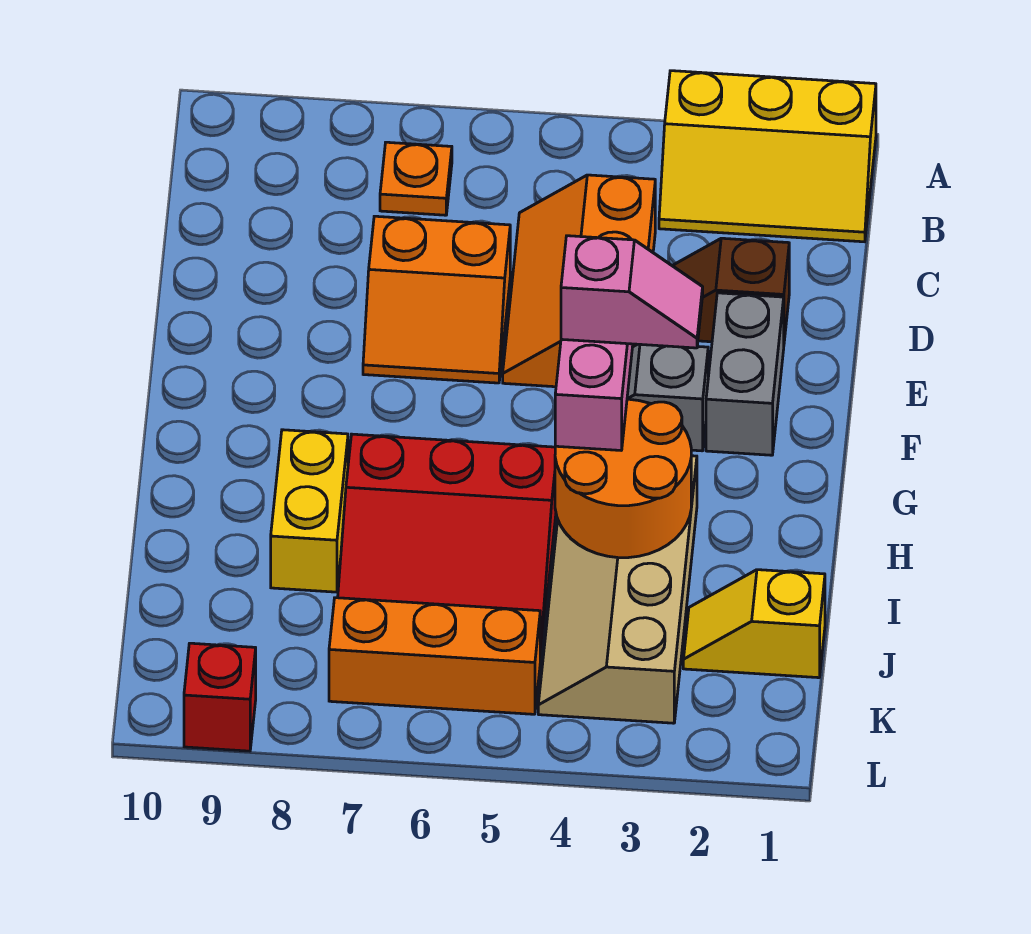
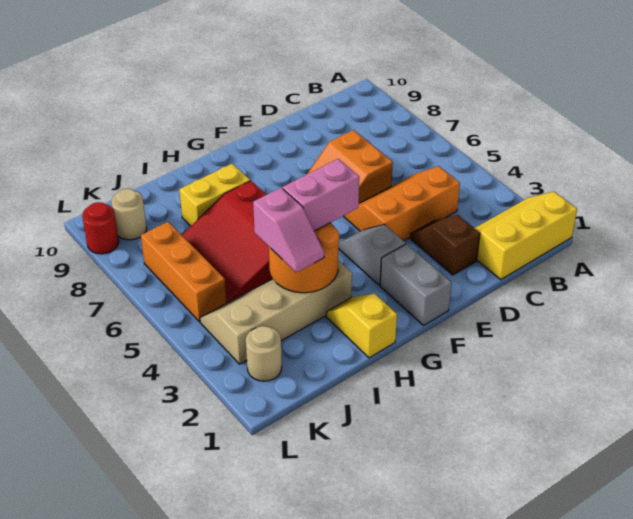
yellow 2x3 slope [659,71,876,242] -> yellow 2x3 slope turned to [475,192,577,279]
orange 1x1 plate [380,142,452,215] -> none
grey 1x2 brick [706,293,784,455] -> grey 1x2 brick turned to [380,244,452,325]
pink 1x2 slope [561,236,703,348] -> pink 1x2 slope moved to [253,188,324,272]
yellow 1x2 slope [683,570,825,678] -> yellow 1x2 slope moved to [326,294,397,358]
none -> tan 1x1 round brick [246,326,282,381]
none -> tan 1x1 round brick [111,189,147,240]
red 1x1 brick [184,643,256,751] -> red 1x1 round brick [82,202,119,254]

